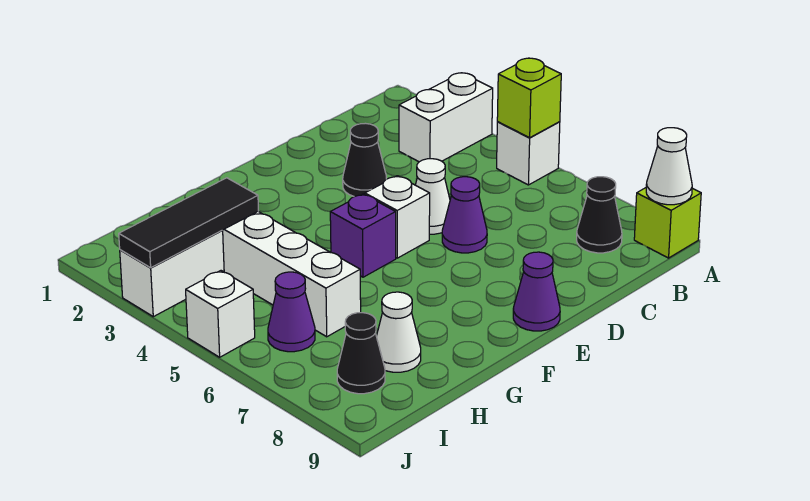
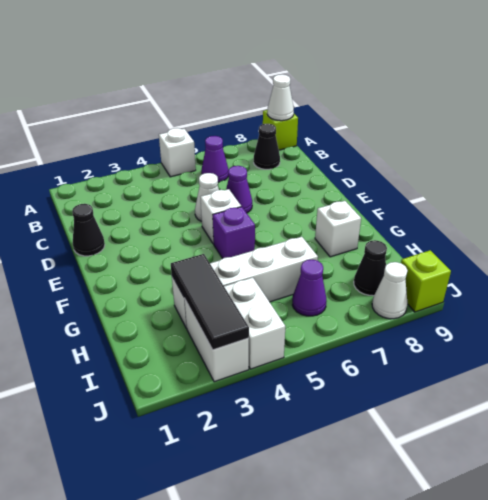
white 1x2 brick [399,73,493,162] -> white 1x2 brick moved to [224,278,285,369]
lime 1x1 brick [497,58,561,138] -> lime 1x1 brick moved to [401,250,451,312]
black 1x1 cone [343,123,386,197] -> black 1x1 cone moved to [72,204,105,256]
purple 1x1 cone [513,252,560,331] -> purple 1x1 cone moved to [201,136,229,182]
white 1x1 cone [376,292,421,372] -> white 1x1 cone moved to [372,262,408,319]
white 1x1 brick [186,271,255,357] -> white 1x1 brick moved to [315,201,361,257]

